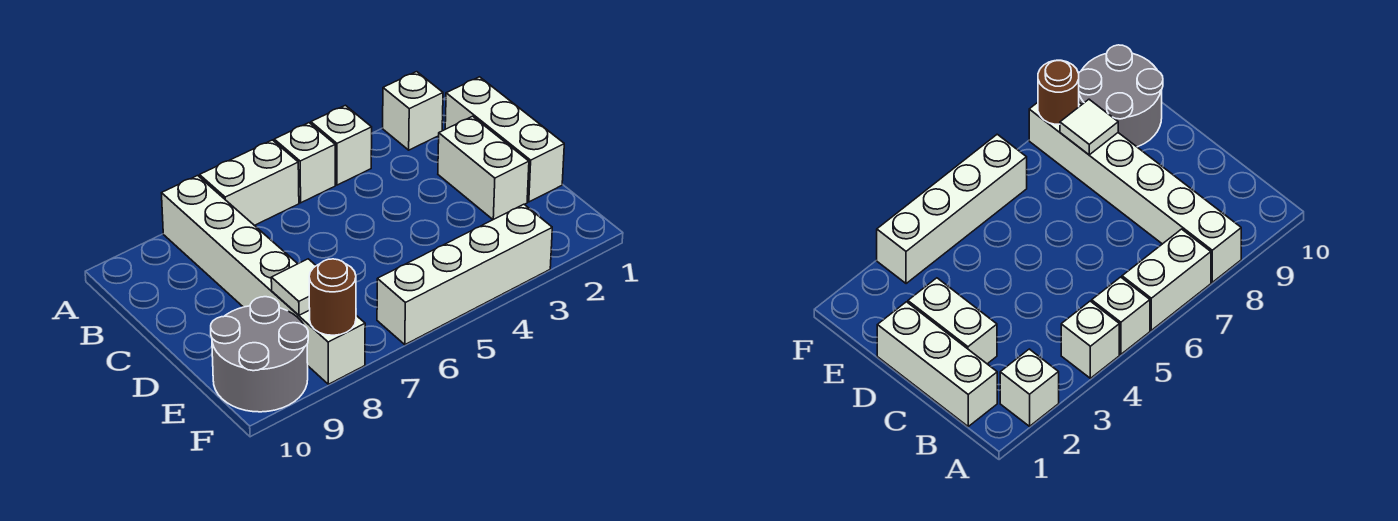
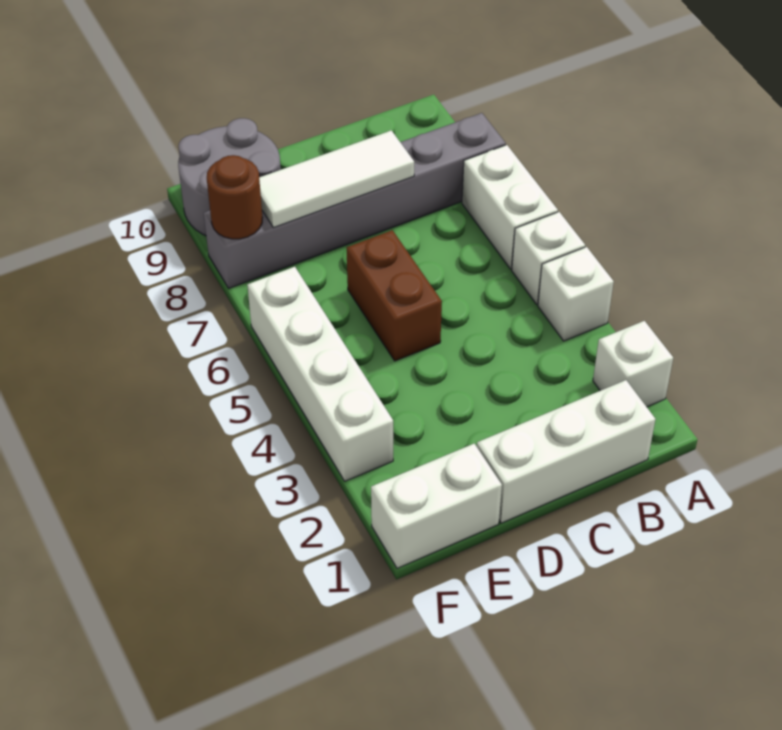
white 1x6 brick [162,176,365,384] -> grey 1x6 brick [204,113,506,288]
white 1x2 brick [438,116,529,219] -> white 1x2 brick moved to [371,444,502,568]
none -> brown 1x2 brick [347,230,442,361]
white 1x1 tile [271,259,316,315] -> white 1x3 tile [259,130,414,228]

